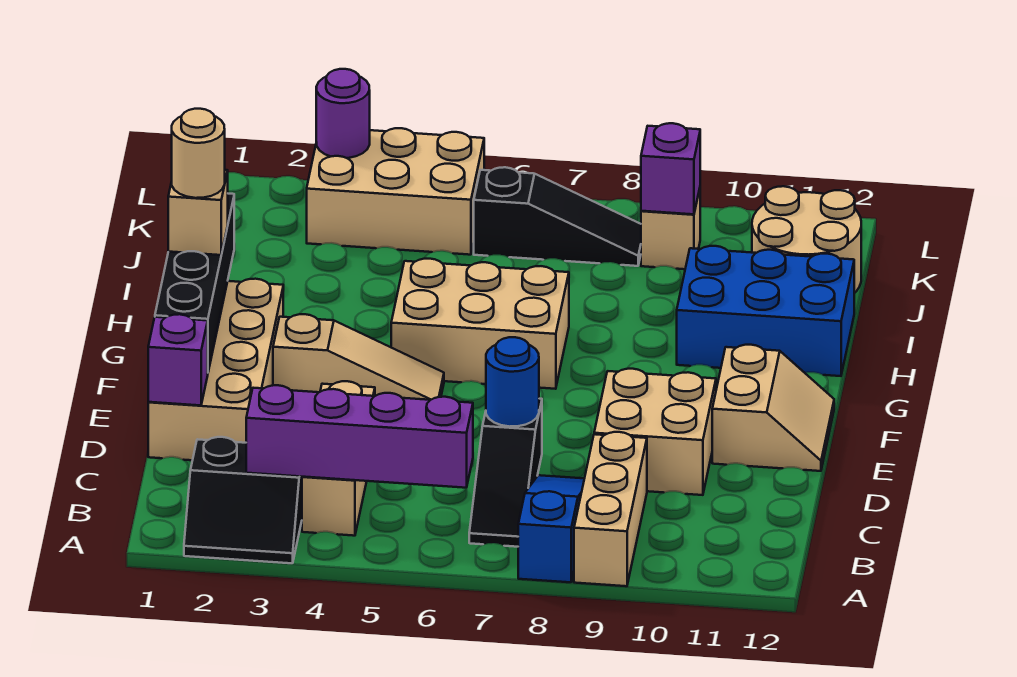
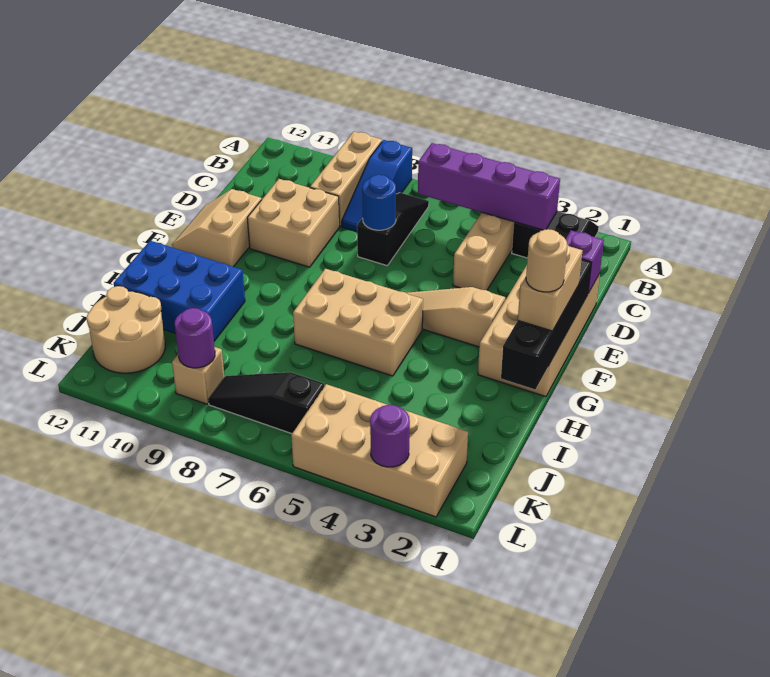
tan 1x1 brick [168,170,228,255] -> tan 1x2 brick [518,245,583,331]
tan 2x3 brick [307,128,484,255] -> tan 2x4 brick [291,384,468,517]
purple 1x1 brick [641,123,700,214] -> purple 1x1 round brick [175,308,215,368]

